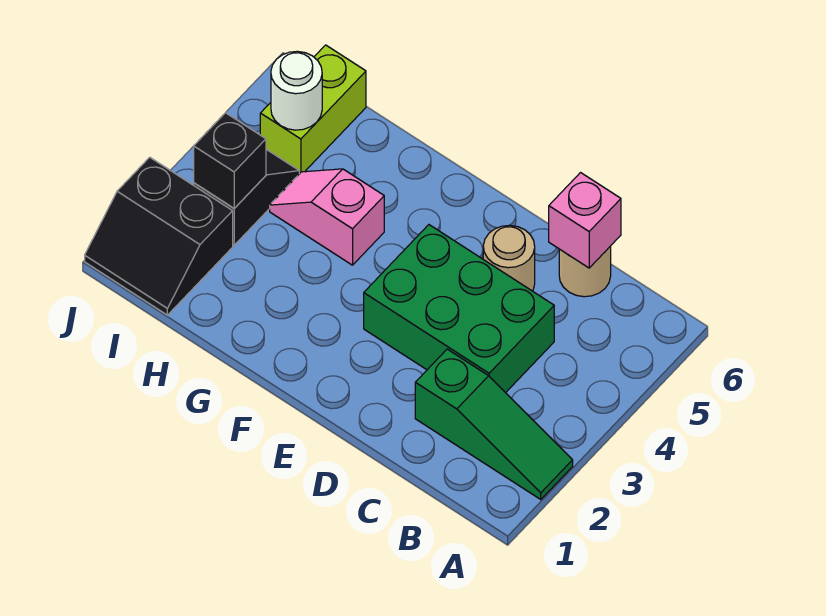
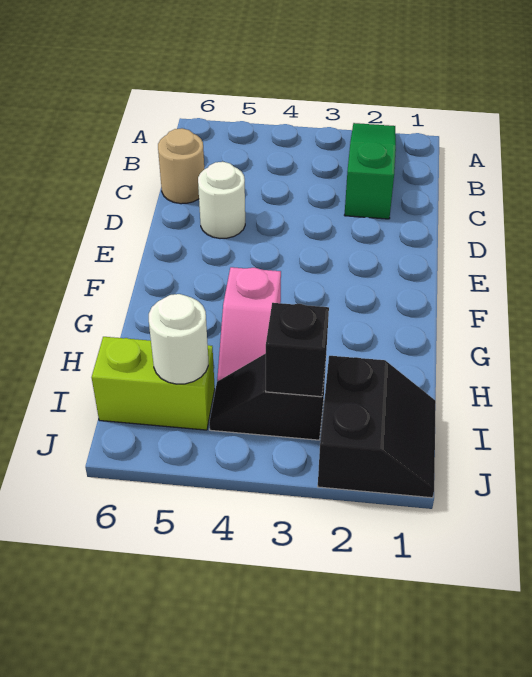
green 2x3 brick [364,225,554,393] -> none
pink 1x1 brick [549,173,621,268] -> none
tan 1x1 round brick [483,225,535,291] -> white 1x1 round brick [198,162,245,238]

